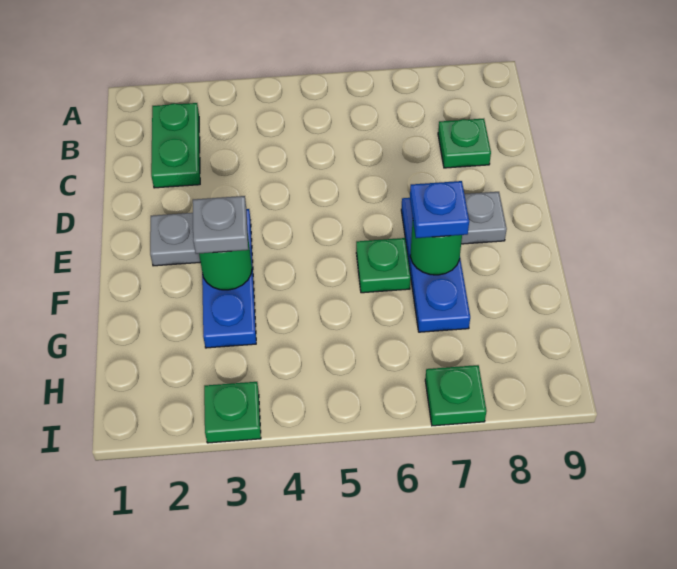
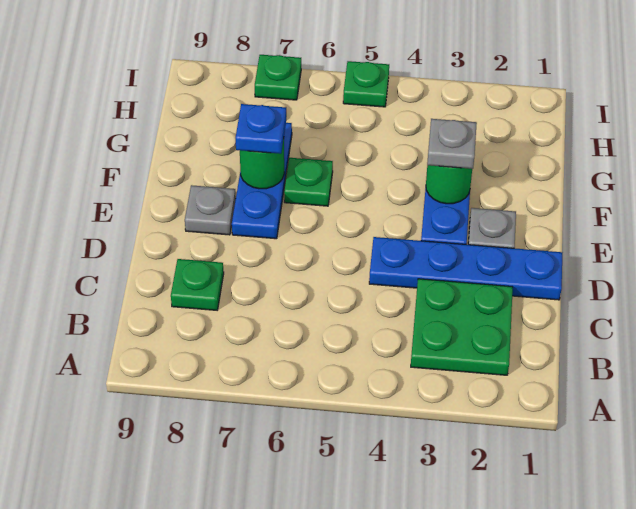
green 1x2 plate [151,103,200,188] -> green 2x2 plate [411,279,513,375]
none -> blue 1x4 plate [369,237,562,300]
green 1x1 plate [204,382,261,443] -> green 1x1 plate moved to [343,61,389,107]

